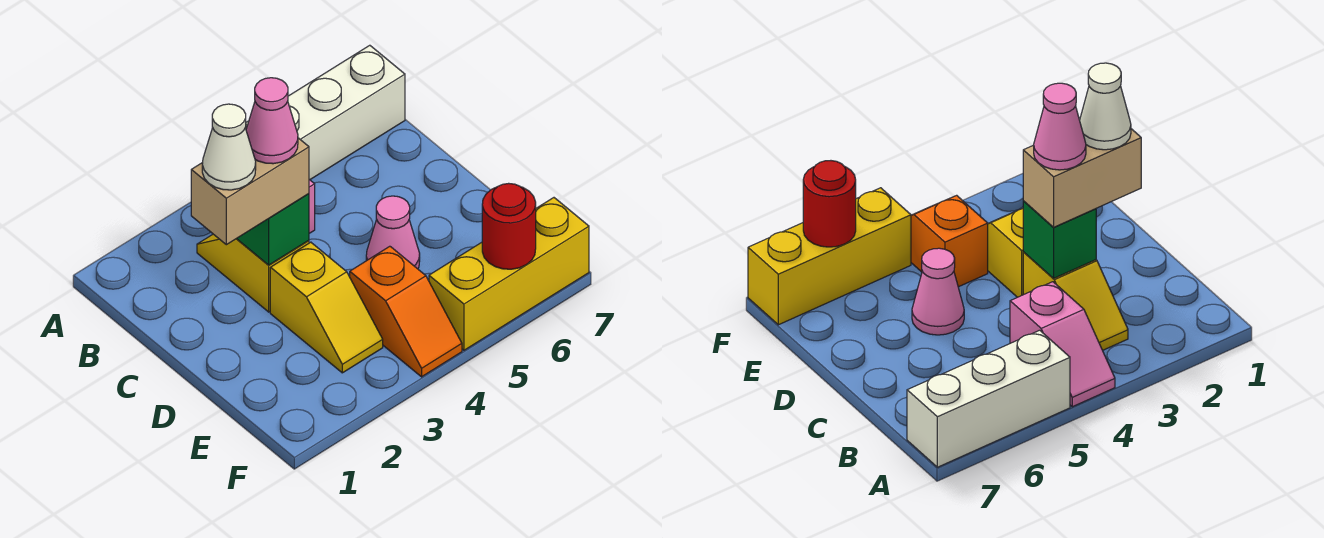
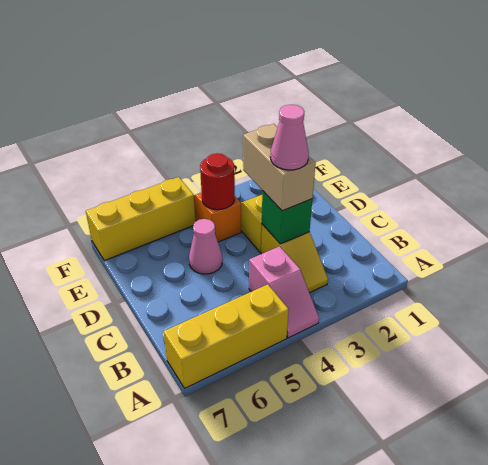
white 1x3 brick [245,45,405,180] -> yellow 1x3 brick [163,284,289,389]
tan 1x2 brick [191,138,309,245] -> tan 1x2 brick turned to [243,124,316,211]
white 1x1 cone [202,104,256,190] -> none
red 1x1 round brick [482,183,536,269] -> red 1x1 round brick moved to [200,153,235,210]

